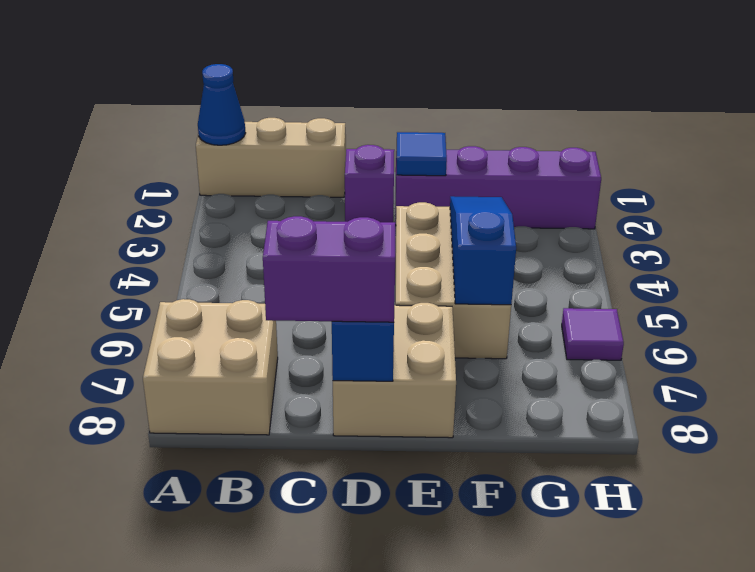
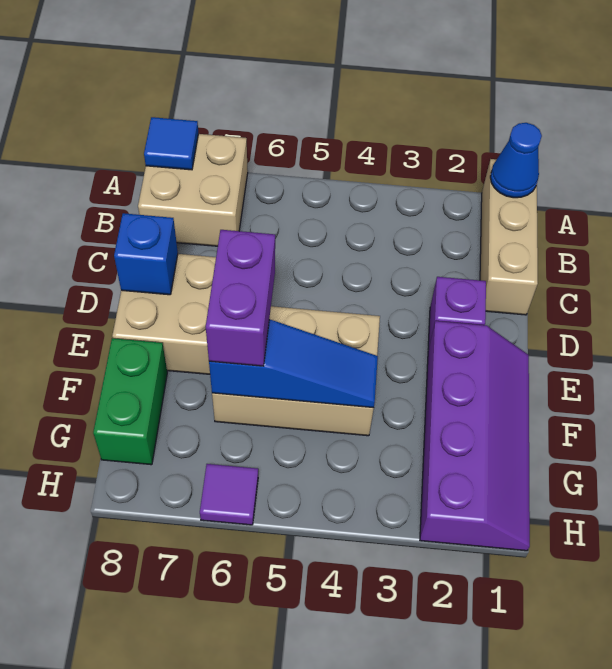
purple 1x2 brick [263,216,395,322] -> purple 1x2 brick moved to [206,230,275,366]
blue 1x1 tile [397,132,447,176] -> blue 1x1 tile moved to [144,117,198,170]
none -> green 1x2 brick [93,338,167,465]

